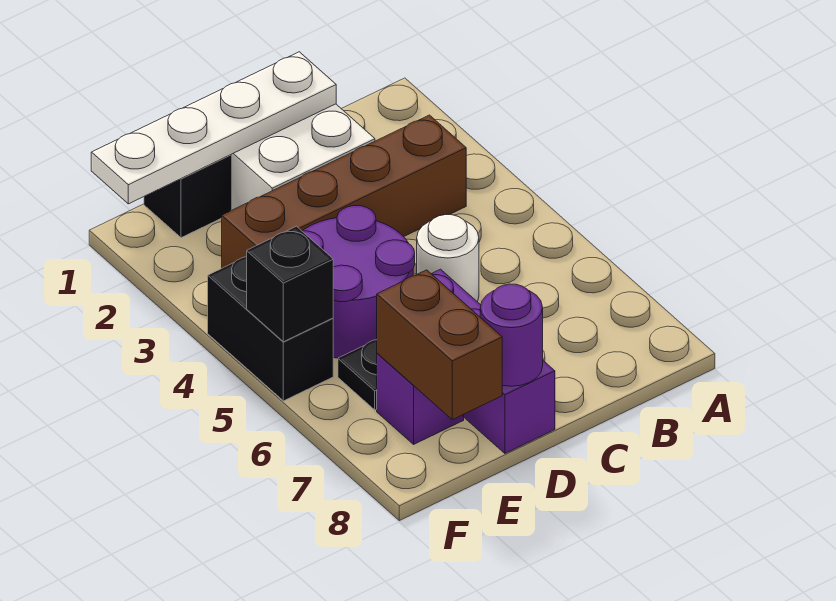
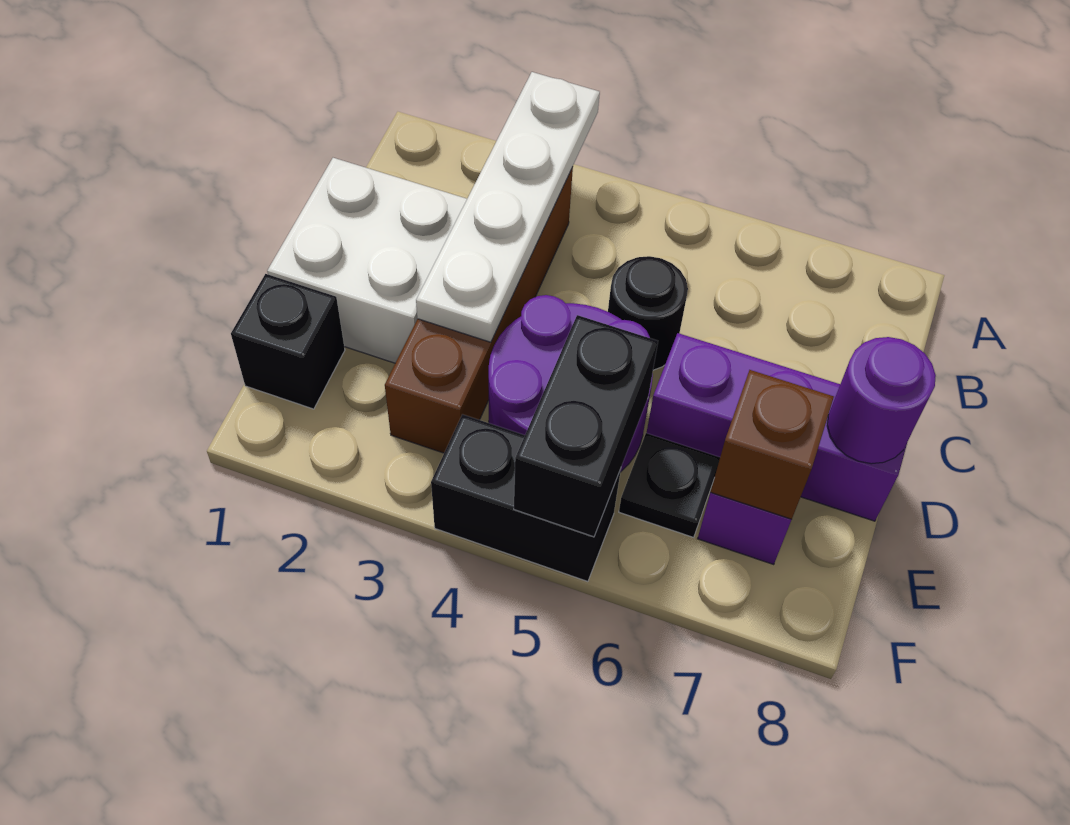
white 1x4 plate [91,52,336,204] -> white 1x4 plate moved to [416,72,600,342]
white 1x1 round brick [417,215,479,302] -> black 1x1 round brick [608,256,688,370]
brown 1x2 brick [377,270,502,420] -> brown 1x1 brick [711,370,834,519]
black 1x1 brick [247,226,333,342] -> black 1x2 brick [514,315,658,537]

